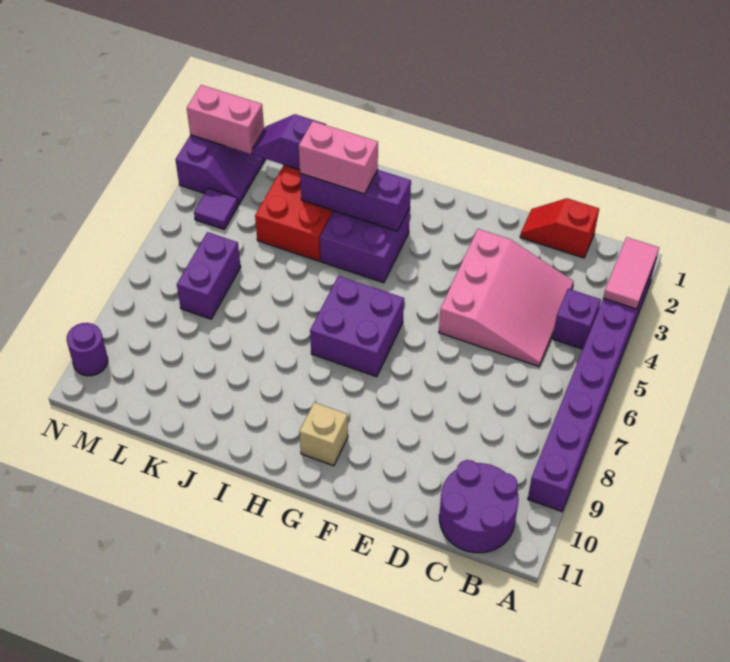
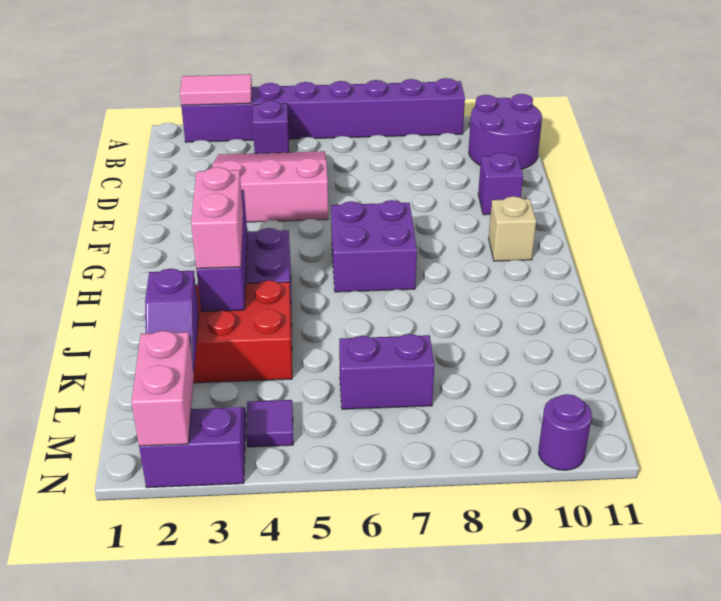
red 1x2 slope [520,198,599,258] -> none
none -> purple 1x1 brick [478,153,523,215]

